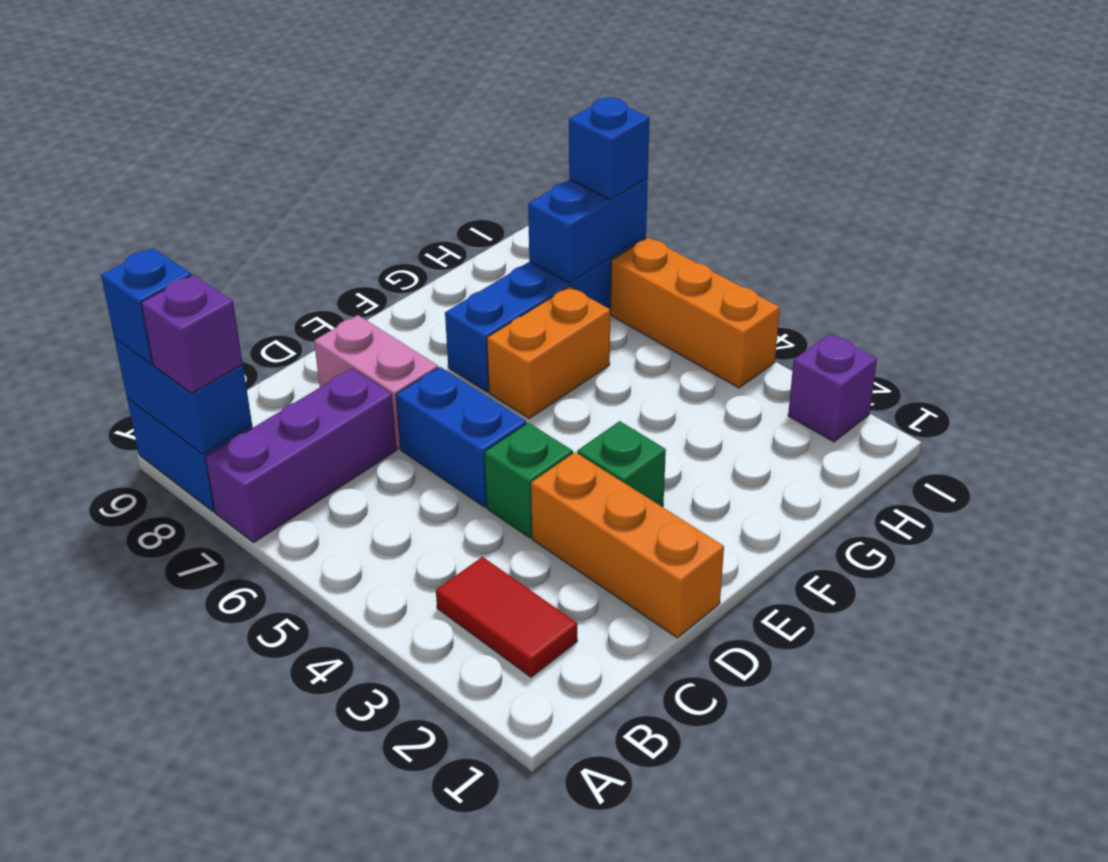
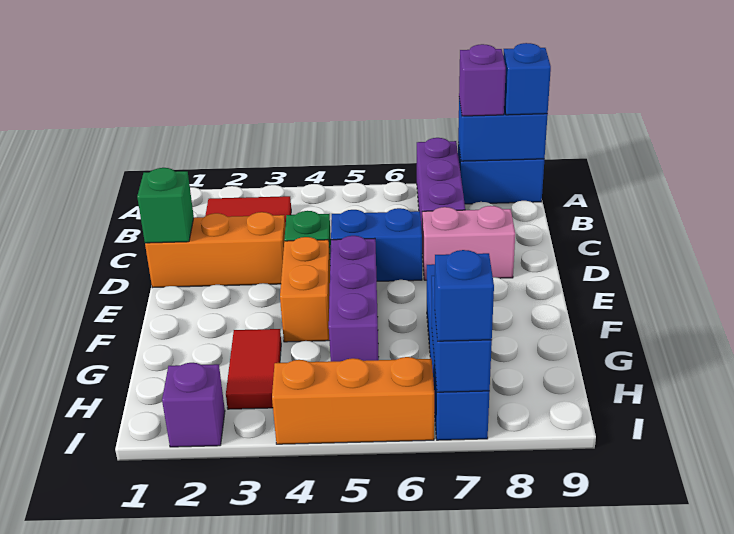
green 1x1 brick [577,421,666,507] -> green 1x1 brick moved to [137,168,194,243]
none -> purple 1x3 brick [329,236,379,361]
orange 1x2 brick [487,286,610,419] -> orange 1x2 brick moved to [280,237,330,342]
none -> red 1x2 tile [226,329,281,409]

